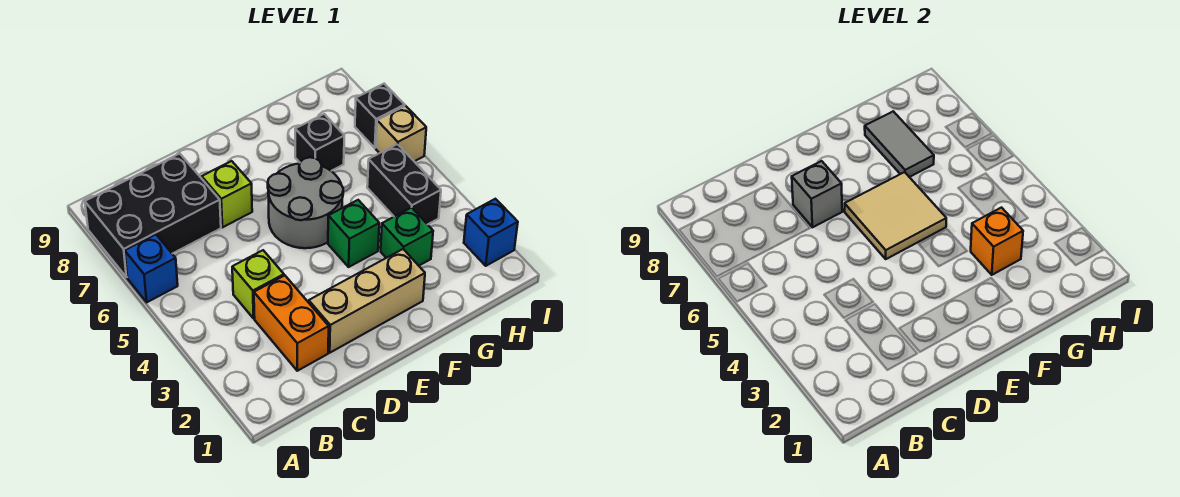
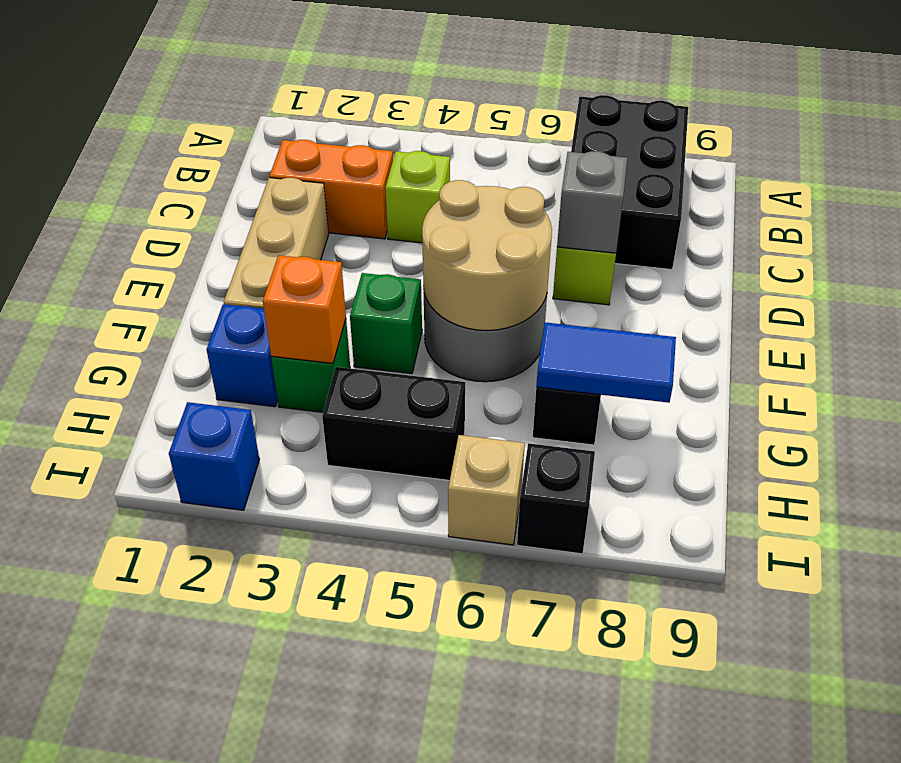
blue 1x1 brick [125,234,178,302] -> blue 1x1 brick moved to [207,304,278,407]
tan 2x2 tile [845,172,946,259] -> tan 2x2 round brick [422,180,552,331]
grey 1x2 tile [865,111,934,177] -> blue 1x2 tile [536,322,676,403]

